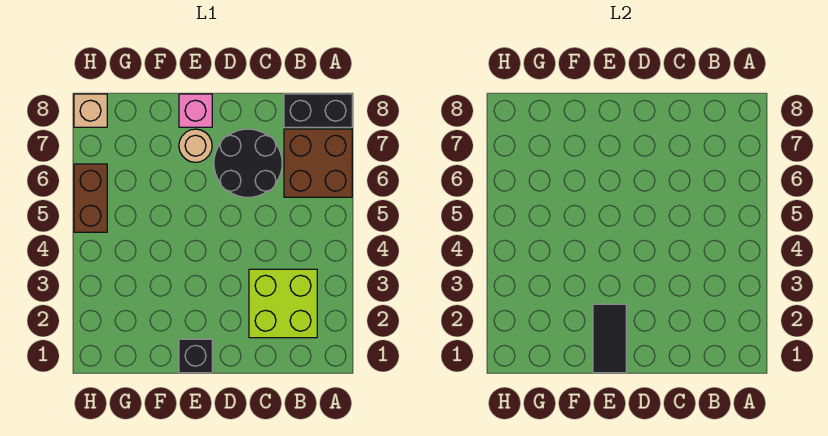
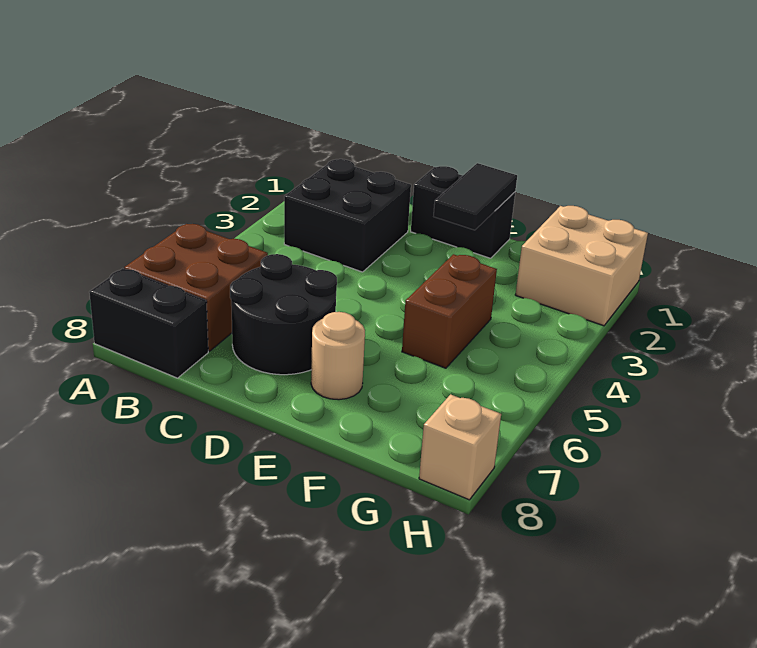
lime 2x2 brick [249,269,317,338] -> black 2x2 brick [284,159,411,272]
black 1x1 brick [179,339,212,373] -> black 1x2 brick [411,166,515,258]
pink 1x1 brick [179,94,212,127] -> none
none -> tan 2x2 brick [515,206,648,326]
brown 1x2 brick [74,164,107,232] -> brown 1x2 brick moved to [402,254,497,368]

